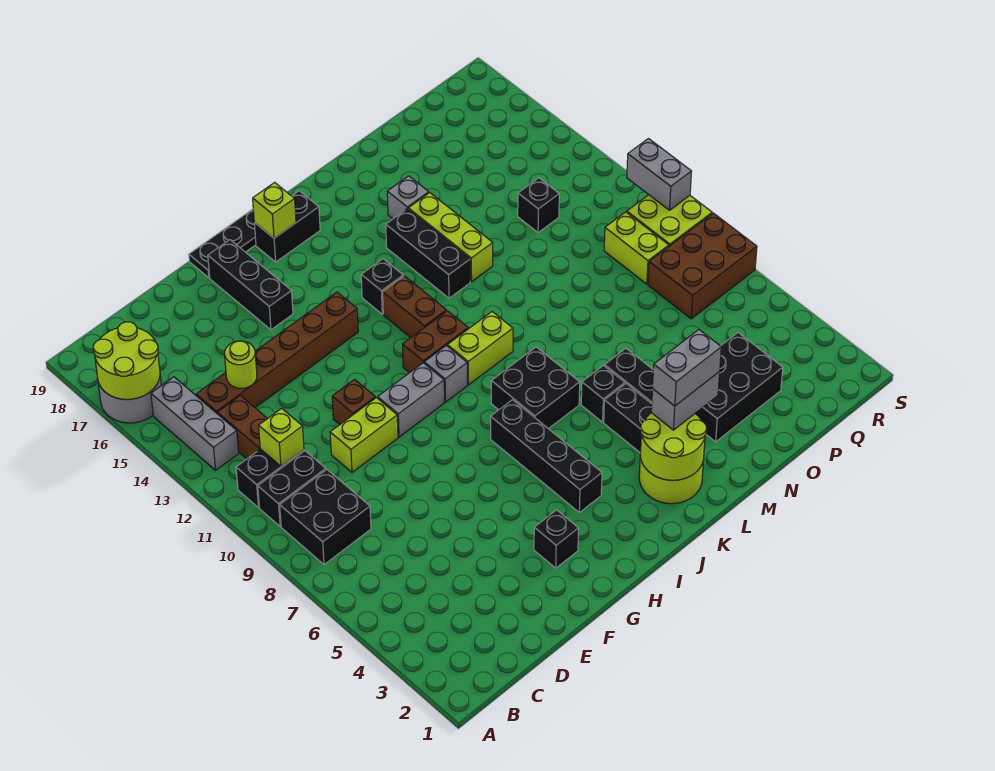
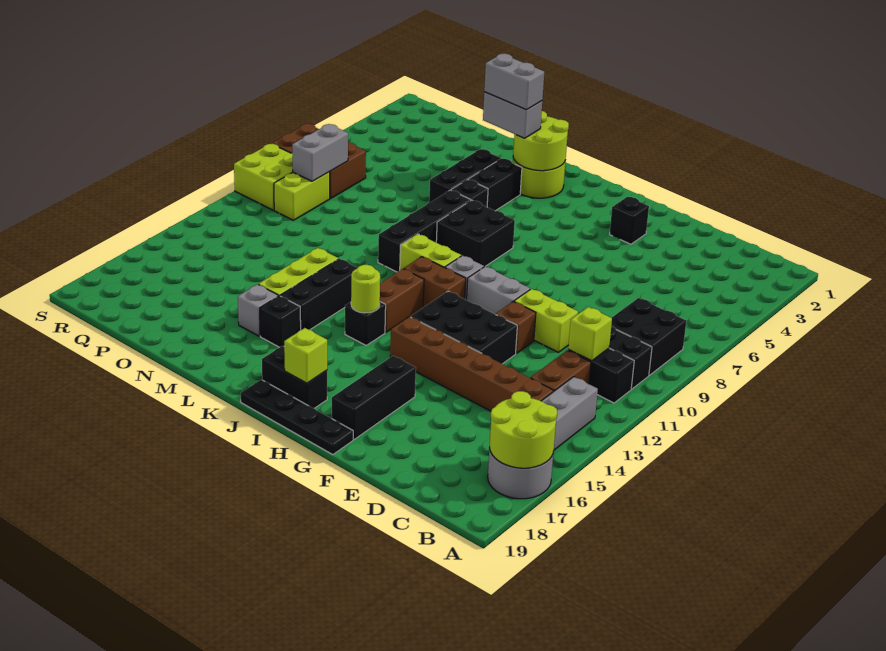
lime 1x1 round brick [224,341,257,388] -> lime 1x1 round brick moved to [351,265,380,313]
black 1x4 brick [491,400,602,512] -> black 1x4 brick moved to [378,190,471,272]
black 2x3 brick [695,333,783,442] -> black 2x3 brick moved to [411,291,517,364]
black 1x1 brick [518,178,559,233] -> black 1x1 brick moved to [260,296,301,347]
grey 1x2 brick [627,139,692,210] -> grey 1x2 brick moved to [292,124,348,181]

